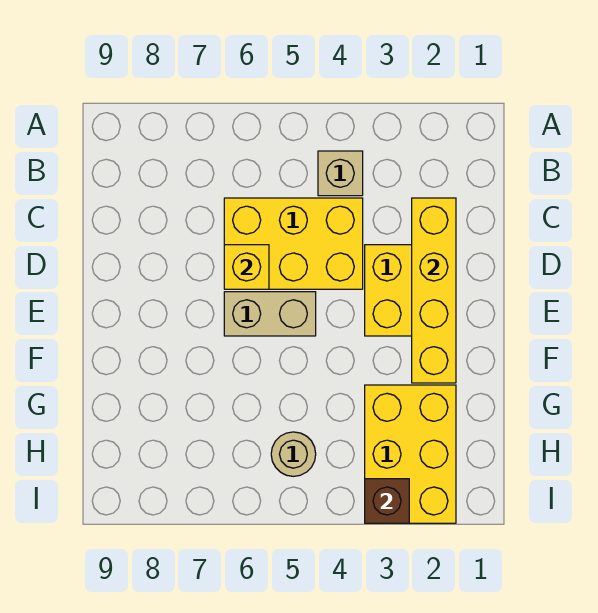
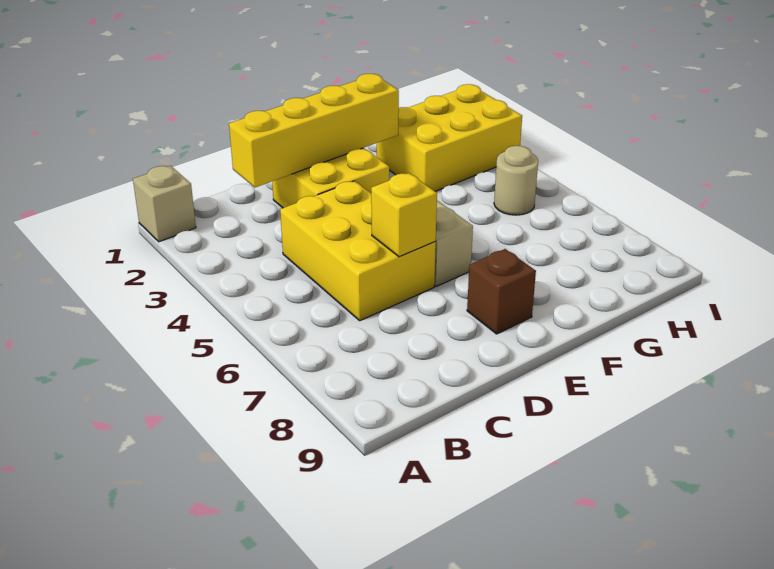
tan 1x1 brick [318,151,363,196] -> tan 1x1 brick moved to [133,166,196,242]
brown 1x1 brick [365,479,409,523] -> brown 1x1 brick moved to [467,249,536,334]

